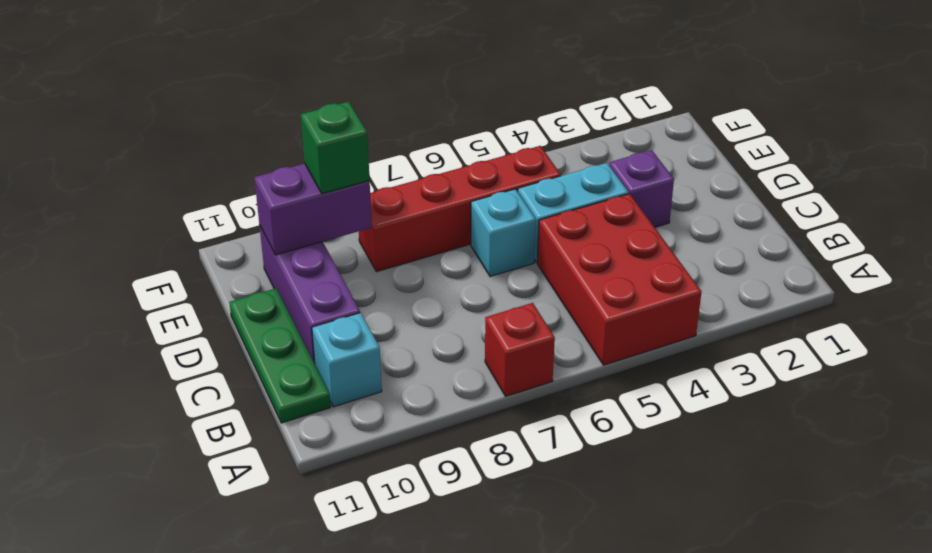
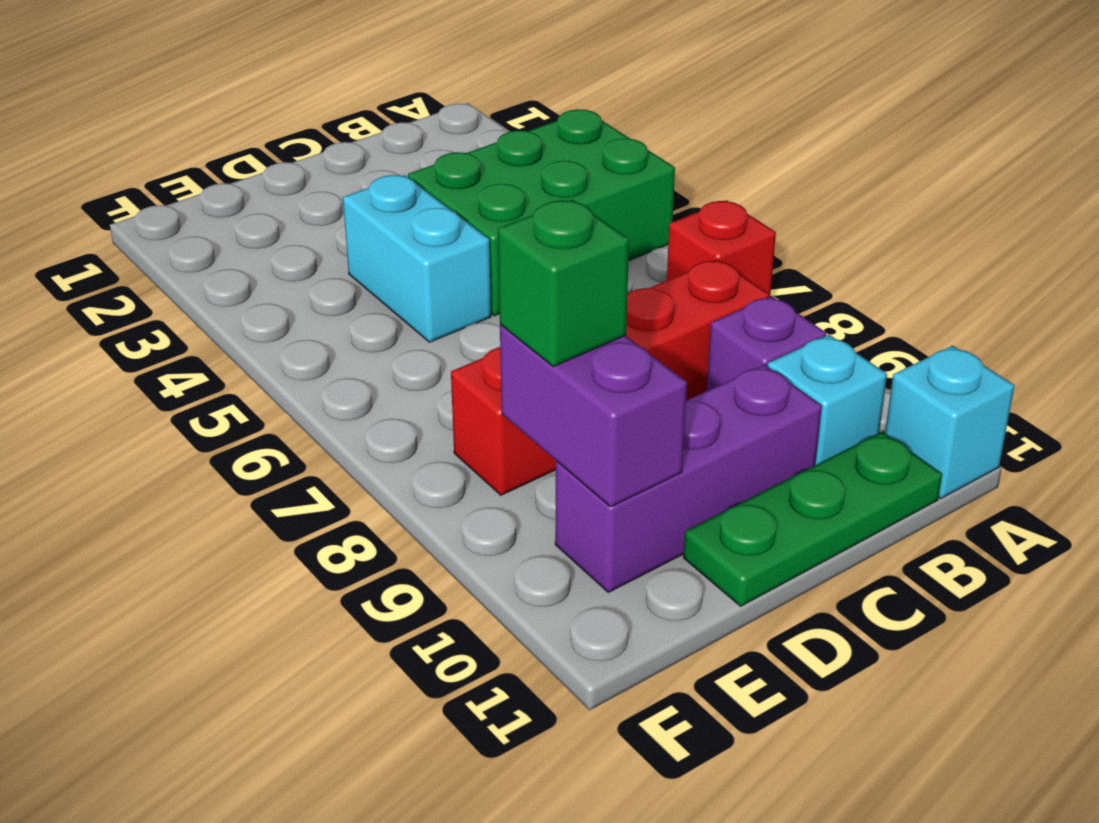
red 2x3 brick [537,194,702,365] -> green 2x3 brick [408,109,675,316]
purple 1x1 brick [609,150,674,227] -> purple 1x1 brick moved to [707,296,826,391]
cyan 1x1 brick [471,189,536,277] -> cyan 1x1 brick moved to [885,345,1015,498]
red 1x4 brick [359,146,561,272] -> red 1x4 brick turned to [451,259,769,495]

